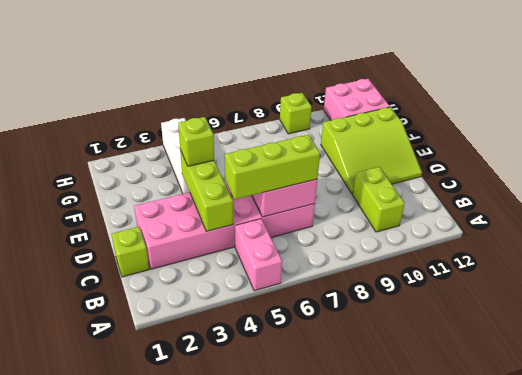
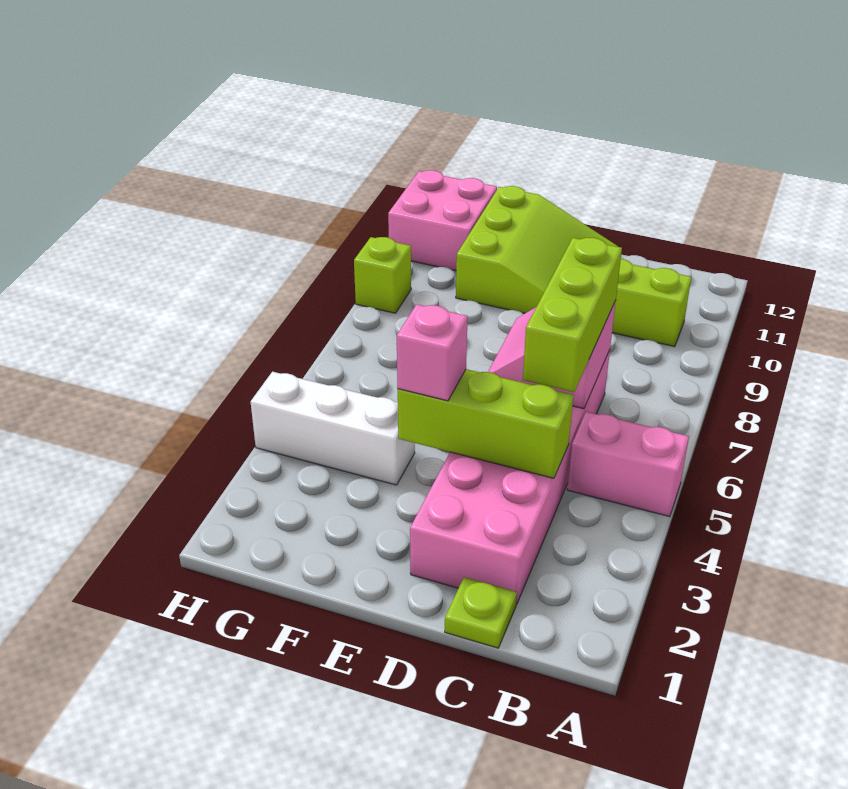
lime 1x1 brick [112,227,149,277] -> lime 1x1 plate [445,577,517,648]
lime 1x1 brick [178,117,214,166] -> pink 1x1 brick [397,304,468,401]

